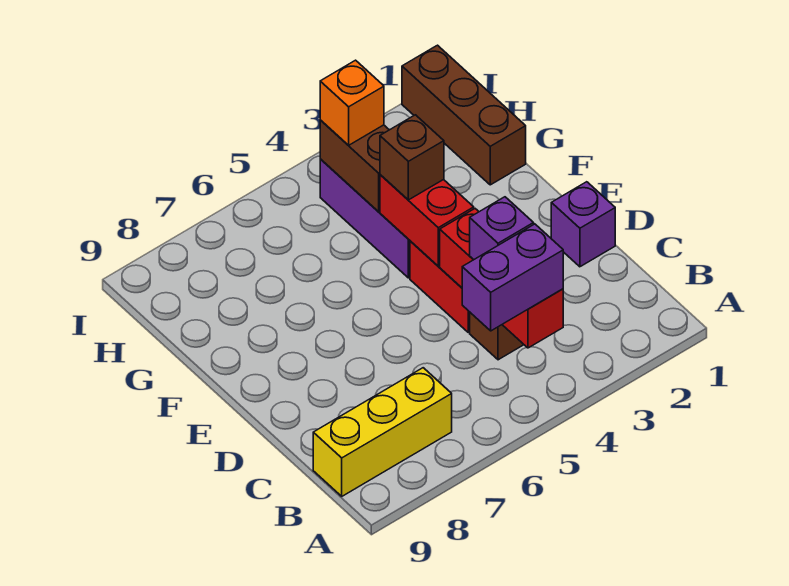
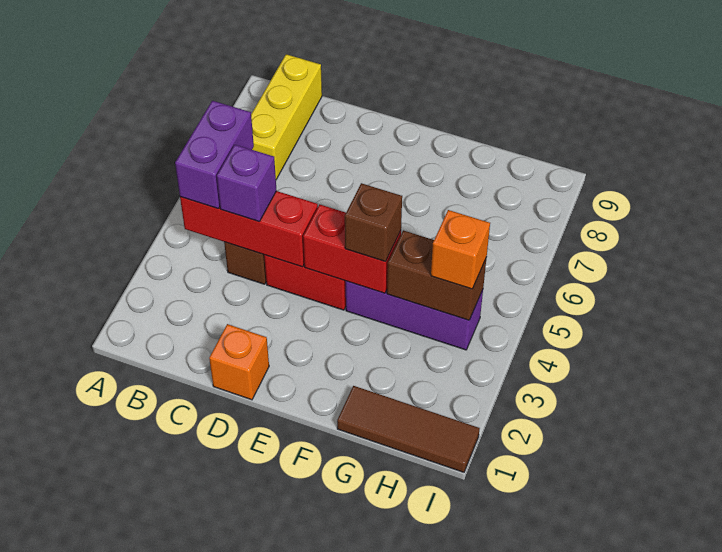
purple 1x1 brick [551,182,615,267] -> orange 1x1 brick [209,324,269,400]
brown 1x3 brick [402,45,526,185] -> brown 1x3 tile [337,386,480,472]

